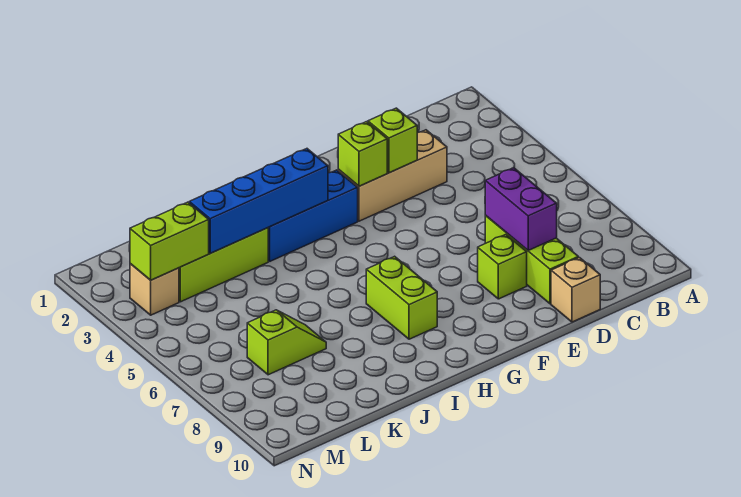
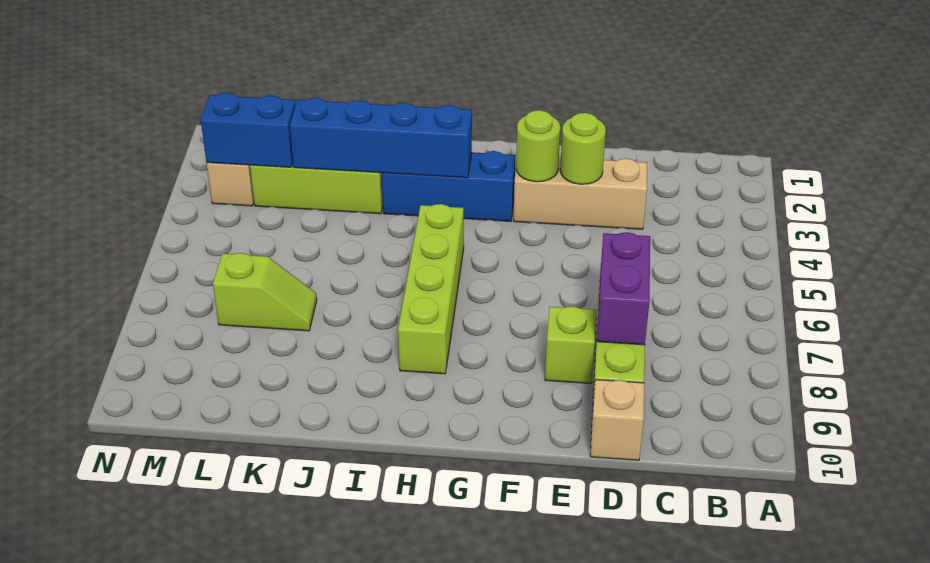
lime 1x1 brick [368,108,417,173] -> lime 1x1 round brick [560,113,606,184]
lime 1x1 brick [338,122,387,186] -> lime 1x1 round brick [516,110,560,182]
lime 1x2 brick [366,256,437,339] -> lime 1x4 brick [398,204,464,374]
lime 1x2 brick [130,202,209,280] -> blue 1x2 brick [201,93,295,167]

